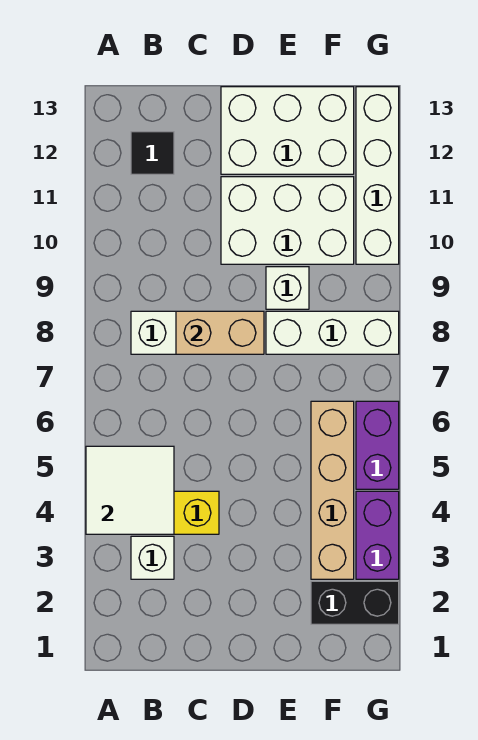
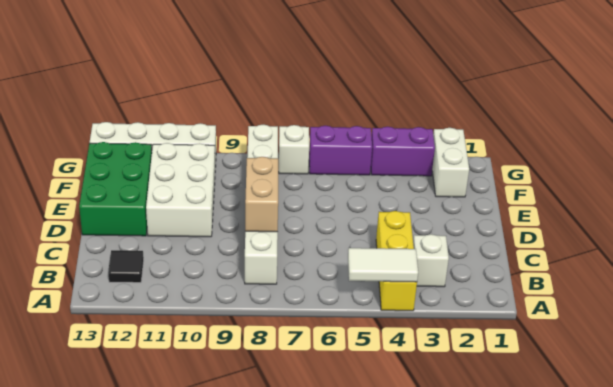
white 2x2 tile [86,446,174,534] -> white 1x2 tile [348,248,418,282]
white 2x3 brick [221,87,354,174] -> green 2x3 brick [79,142,152,236]
white 1x1 brick [266,267,309,309] -> white 1x1 brick moved to [279,125,309,174]
black 1x2 brick [311,581,399,624] -> white 1x2 brick [432,128,469,197]
tan 1x4 brick [311,401,354,579] -> none

